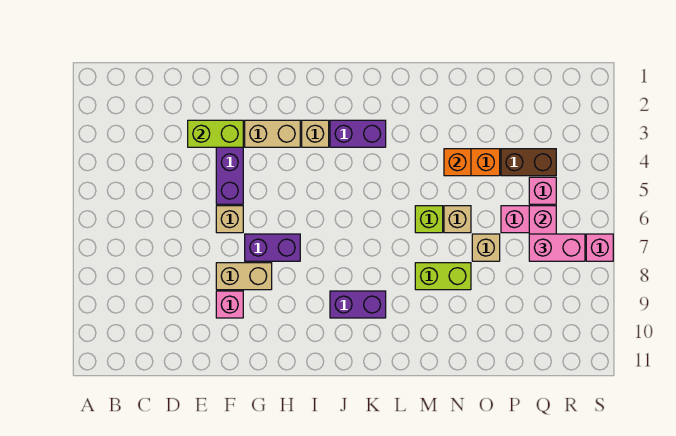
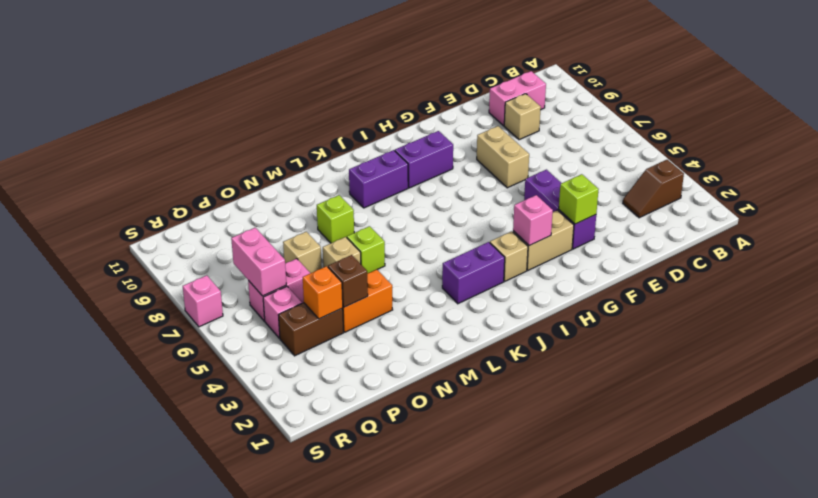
none -> brown 1x2 slope [623,160,684,218]
lime 1x2 brick [188,120,243,147] -> lime 1x1 brick [559,174,599,224]
tan 1x1 brick [216,206,243,233] -> tan 1x1 brick moved to [504,94,541,140]
tan 1x2 brick [216,263,272,290] -> tan 1x2 brick turned to [477,126,529,188]
pink 1x1 brick [216,291,243,318] -> pink 1x1 brick moved to [513,195,553,245]
purple 1x2 brick [245,234,300,261] -> purple 1x2 brick moved to [395,131,453,188]
lime 1x2 brick [415,263,471,290] -> lime 1x1 brick [317,195,354,243]
orange 1x1 brick [444,149,471,176] -> orange 1x1 brick moved to [303,266,343,319]
none -> brown 1x1 brick [328,255,368,307]
pink 1x2 brick [529,234,585,261] -> pink 1x2 brick moved to [489,71,546,126]

